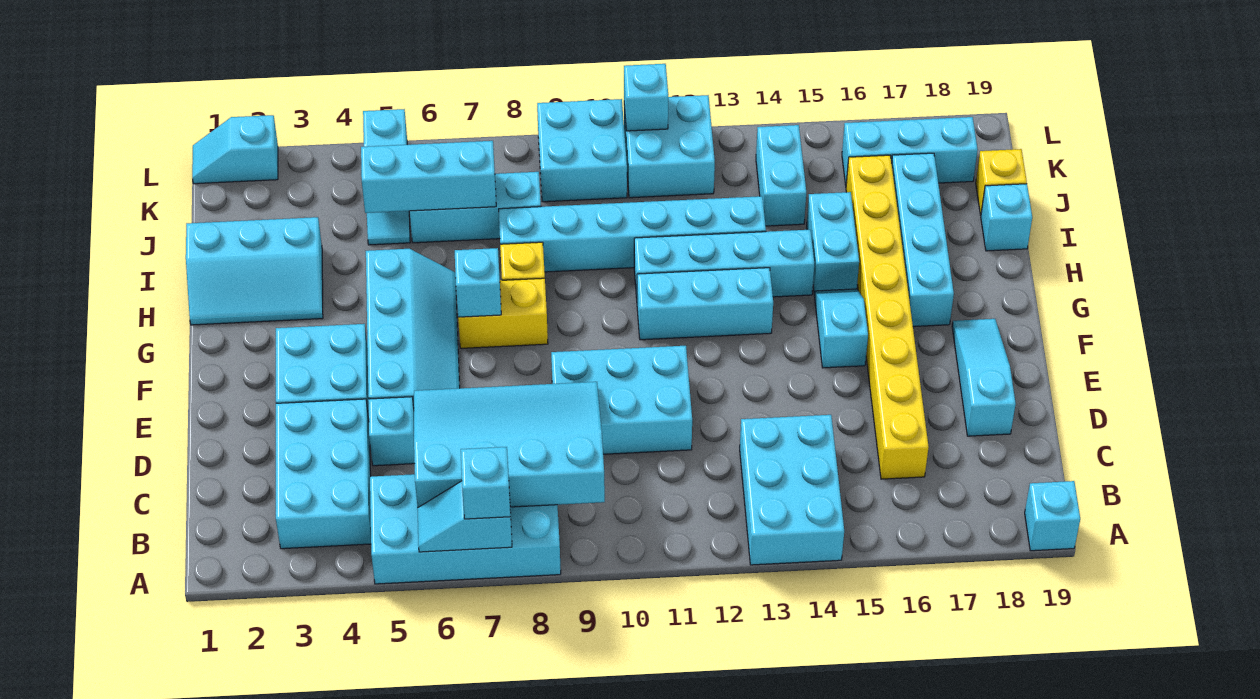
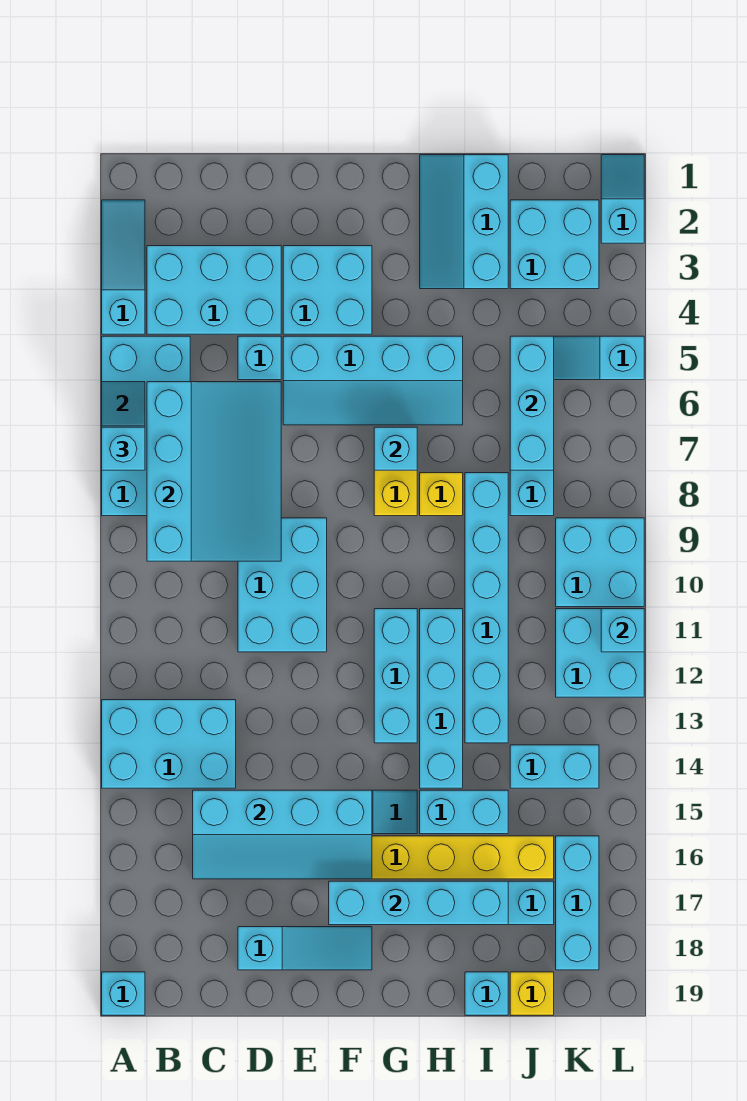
none -> cyan 1x3 slope [102,200,145,334]
none -> cyan 2x4 slope [193,790,372,879]
none -> cyan 1x4 brick [329,881,508,925]
none -> cyan 2x2 brick [510,200,599,289]

